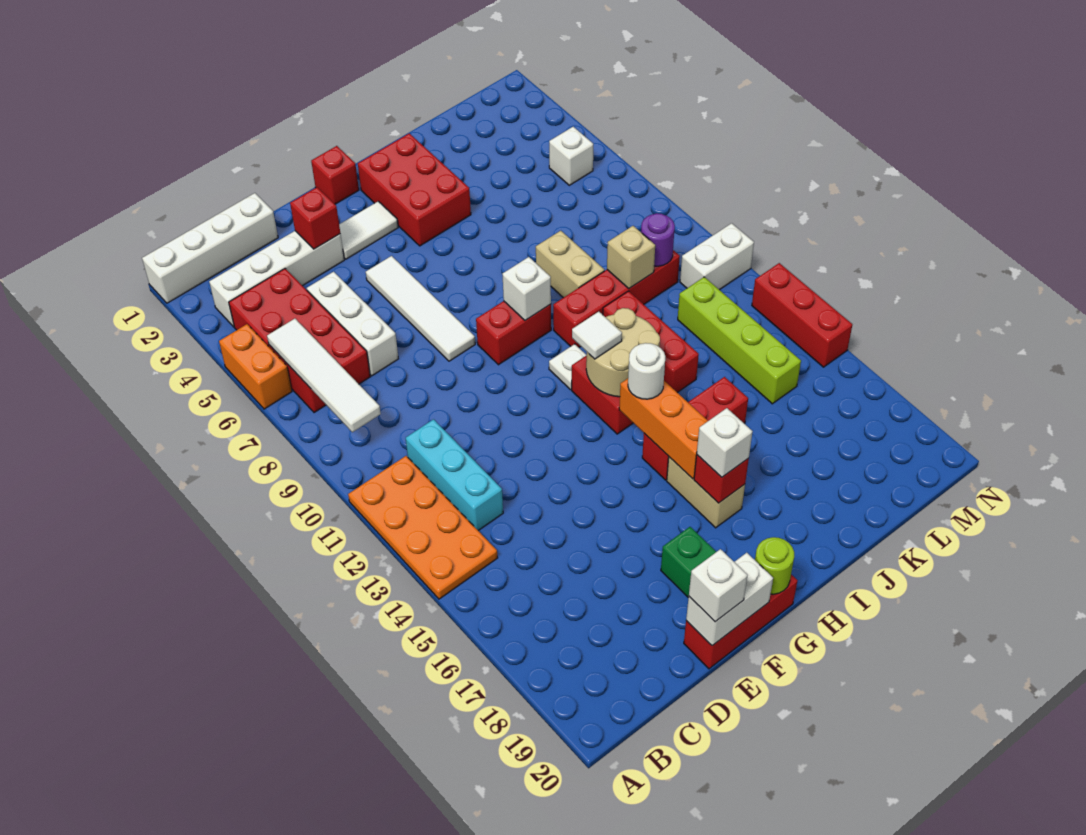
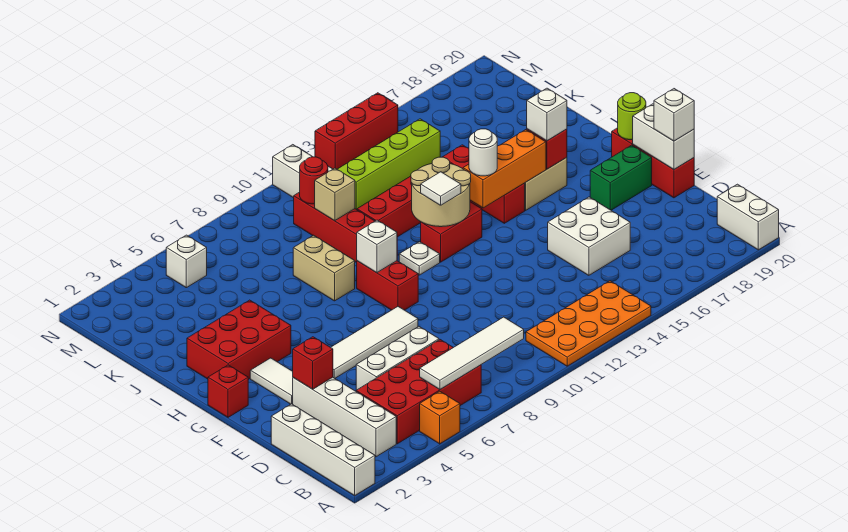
orange 1x2 brick [219,324,292,409] -> orange 1x1 brick [420,391,460,444]
none -> white 1x2 brick [717,184,779,250]
cyan 1x3 brick [406,419,503,531] -> none
none -> white 2x2 brick [548,197,630,275]
tan 1x2 brick [536,231,604,298] -> tan 1x2 brick turned to [293,235,355,301]
purple 1x1 round brick [641,213,675,266] -> red 1x1 round brick [300,157,328,204]

